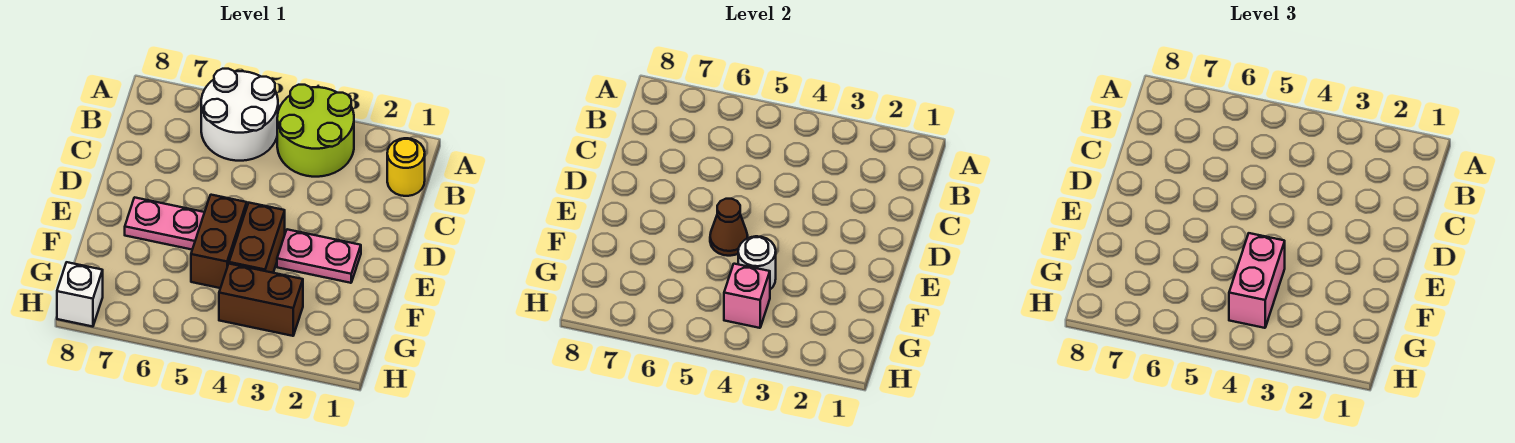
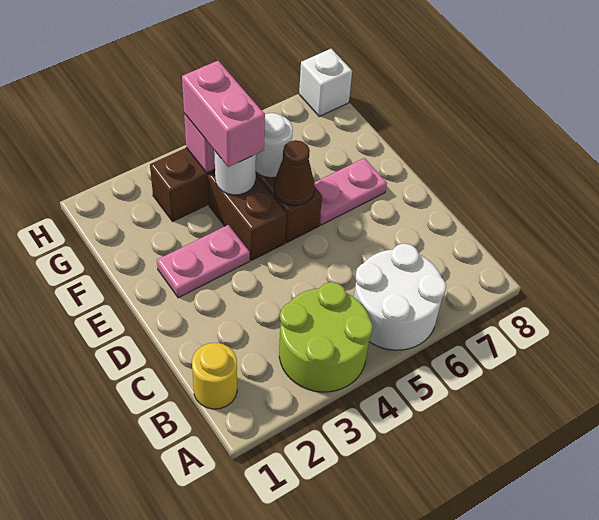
none -> white 1x1 round brick [256,113,293,178]

